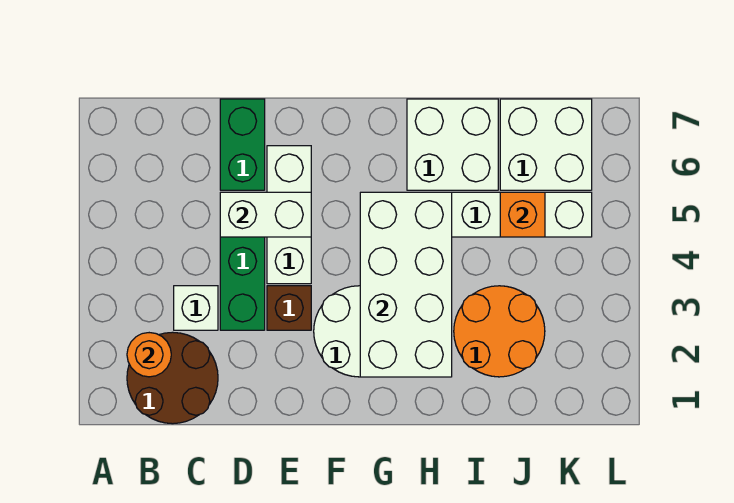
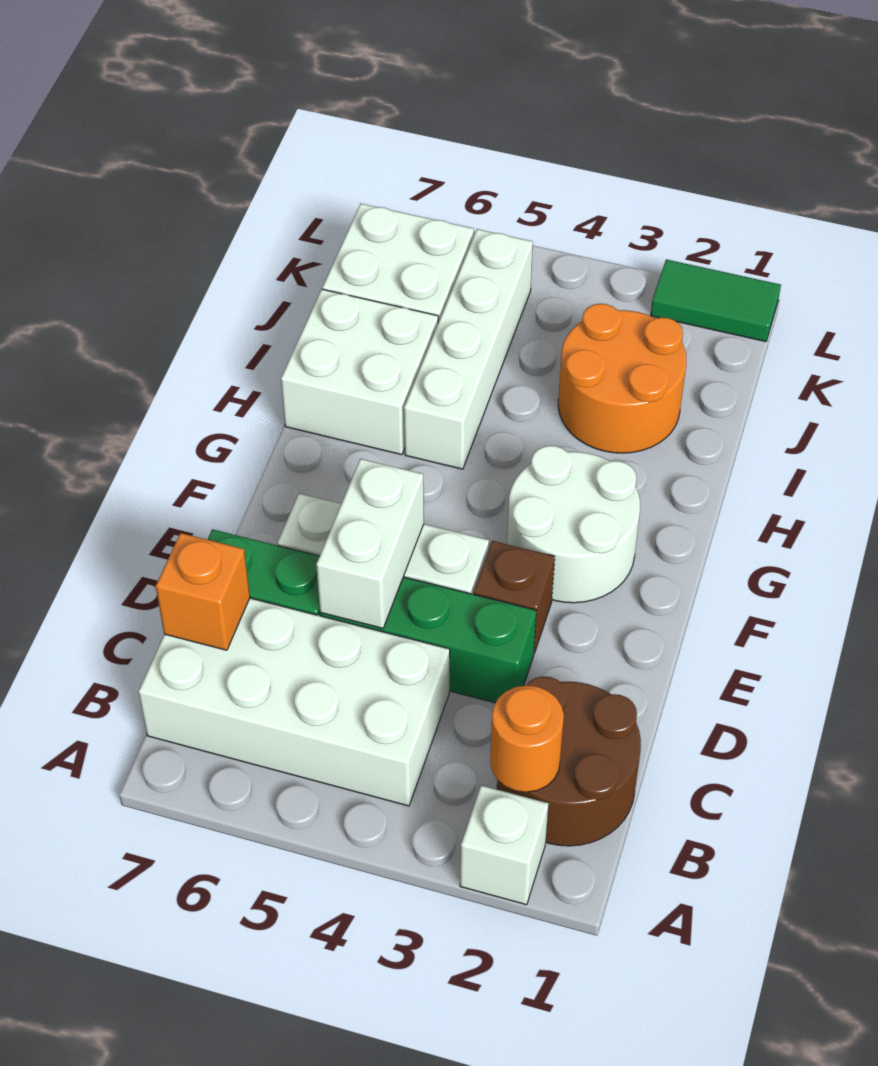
white 1x1 brick [174,286,218,330] -> white 1x1 brick moved to [460,785,549,905]
white 2x4 brick [360,192,452,377] -> white 2x4 brick moved to [138,598,450,806]
orange 1x1 brick [500,192,545,237] -> orange 1x1 brick moved to [156,533,250,650]
none -> green 1x2 tile [651,259,781,342]

